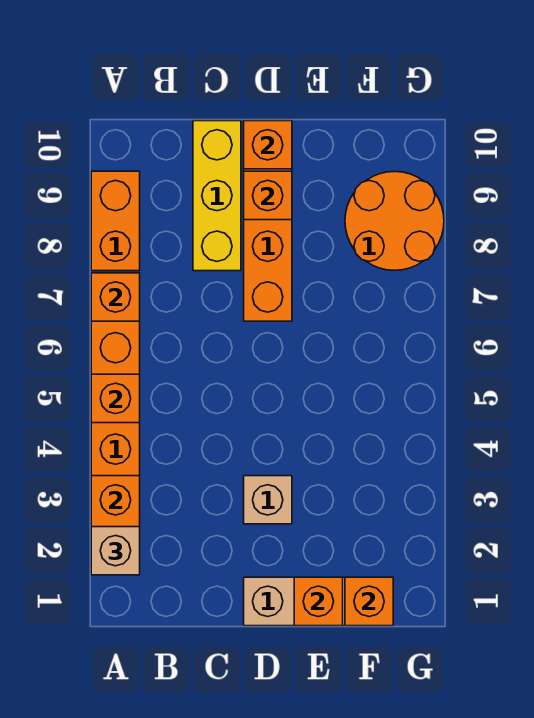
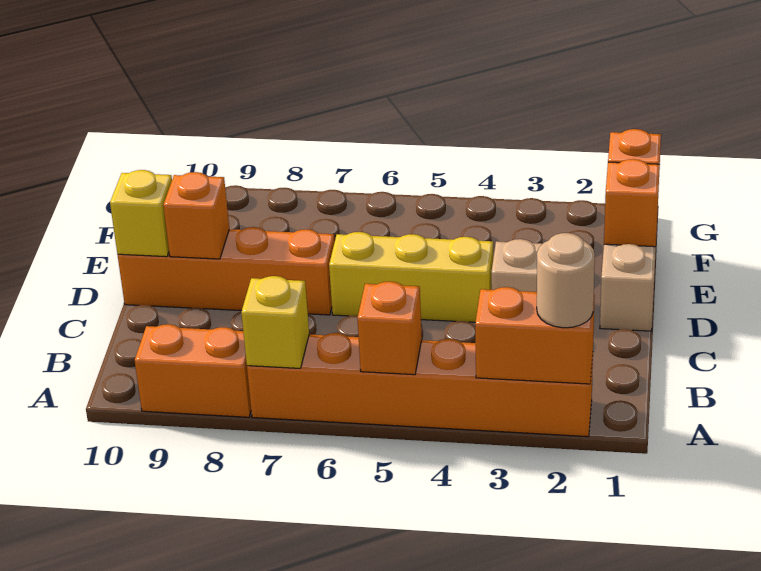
tan 1x1 brick [91,527,140,575] -> tan 1x1 round brick [537,233,595,328]
orange 1x1 brick [91,273,140,321] -> yellow 1x1 brick [241,276,309,368]
yellow 1x3 brick [193,121,241,271] -> yellow 1x3 brick moved to [329,232,493,322]
orange 1x1 brick [244,121,292,169] -> yellow 1x1 brick [110,170,172,257]
orange 2x2 round brick [345,172,444,270] -> none

